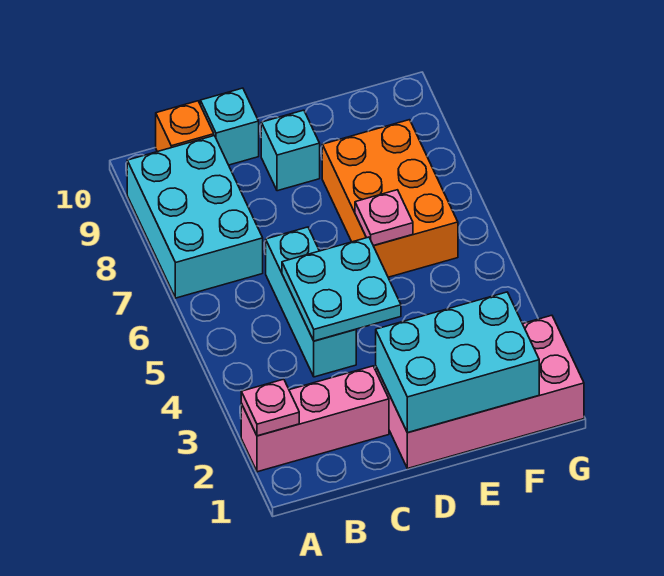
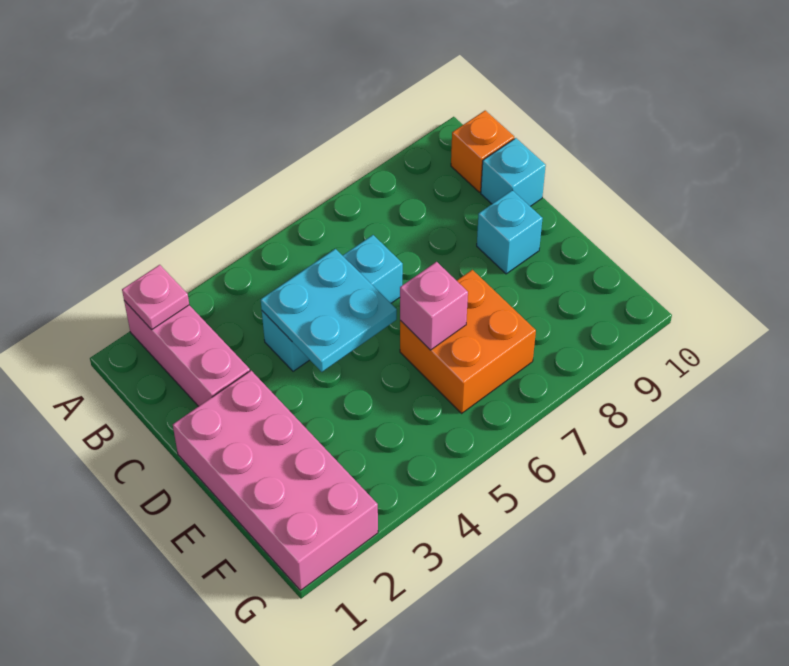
cyan 2x3 brick [127,136,263,298] -> none
cyan 2x3 brick [376,292,539,433] -> none
orange 2x3 brick [322,120,458,277] -> orange 2x2 brick [400,270,536,413]
pink 1x1 plate [355,190,413,246] -> pink 1x1 brick [400,262,468,350]

